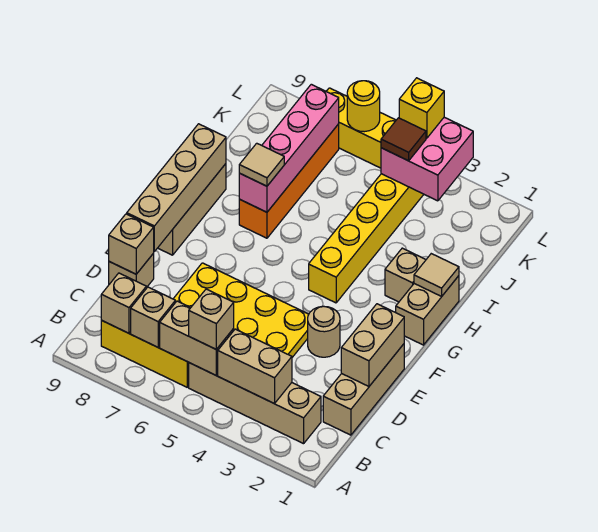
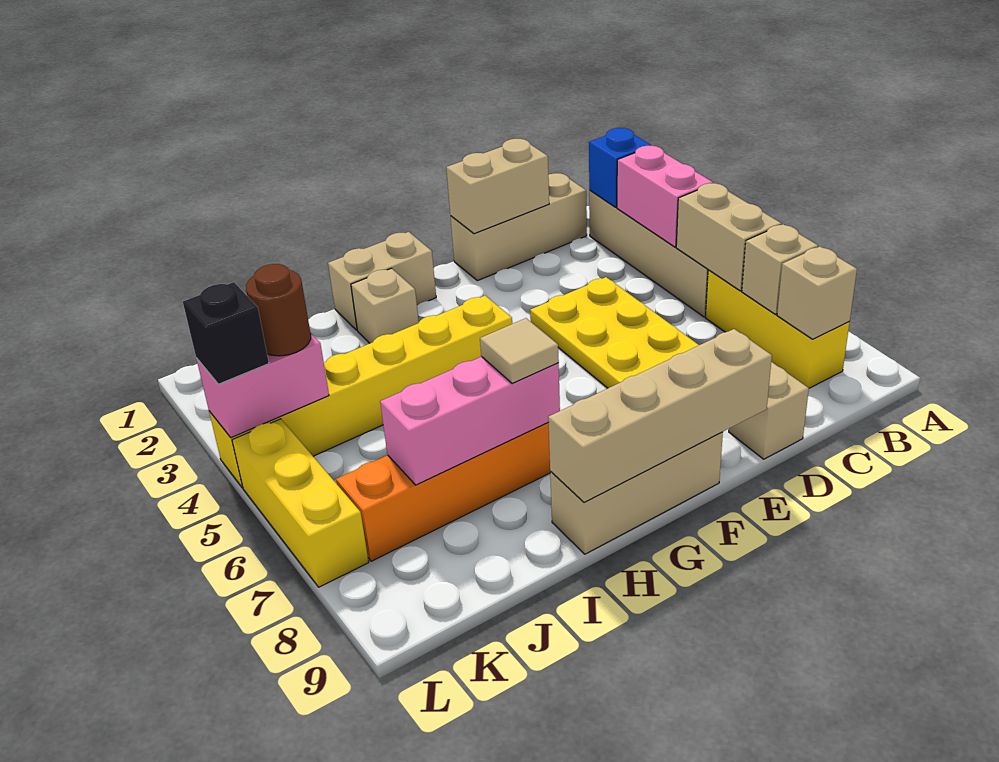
none -> blue 1x1 brick [589,128,651,207]
tan 1x2 brick [218,329,292,403] -> pink 1x2 brick [617,146,713,247]
tan 1x1 brick [189,289,234,349] -> none
tan 1x1 brick [109,214,154,274] -> none
tan 1x1 round brick [308,306,340,357] -> none
tan 1x1 tile [414,254,459,296] -> none
pink 1x4 brick [239,84,339,212] -> pink 1x3 brick [380,357,560,485]
pink 2x2 brick [381,117,473,201] -> pink 1x2 brick [196,334,329,438]
brown 1x1 tile [381,118,426,161] -> brown 1x1 round brick [246,264,311,356]
yellow 1x1 brick [399,78,444,138] -> black 1x1 brick [183,282,269,384]
yellow 1x1 round brick [347,81,380,132] -> none

